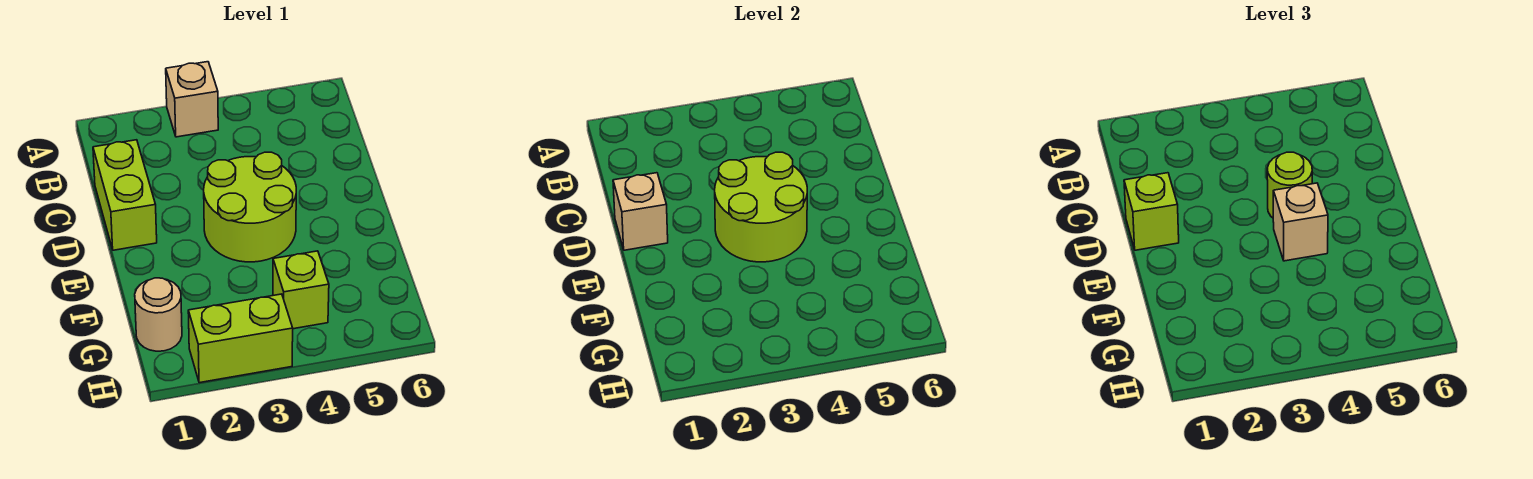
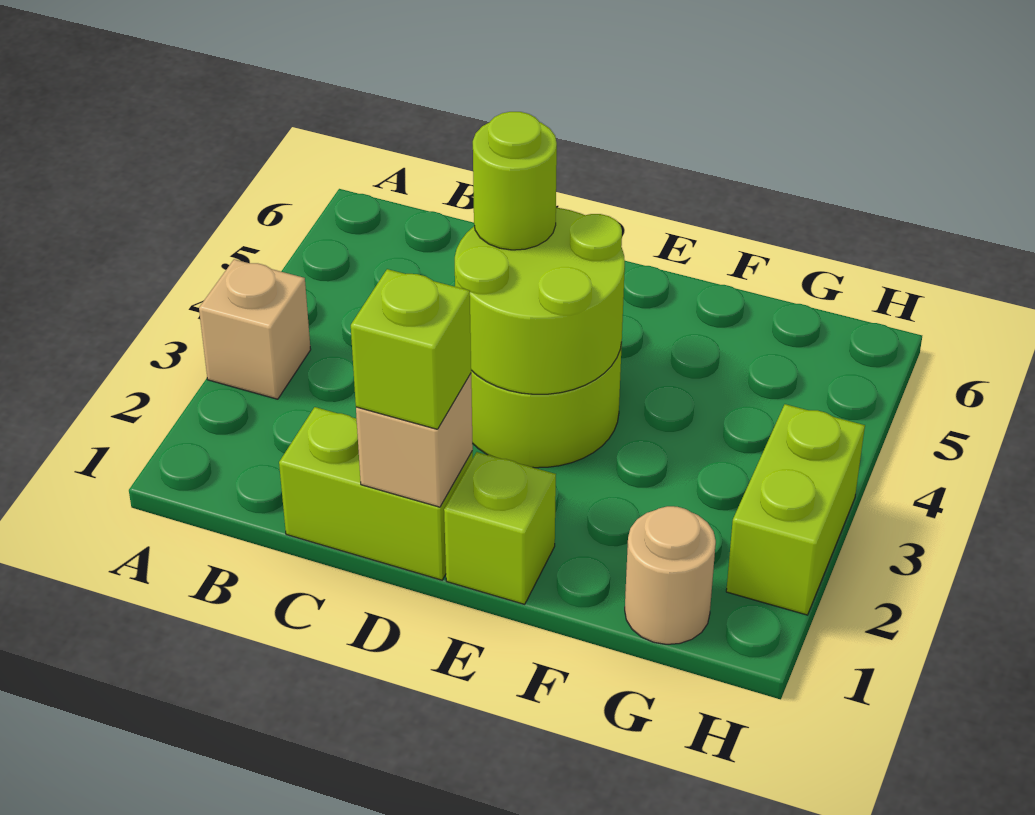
tan 1x1 brick [1273,183,1328,261] -> none
lime 1x1 brick [273,251,329,329] -> lime 1x1 brick moved to [444,452,556,604]

